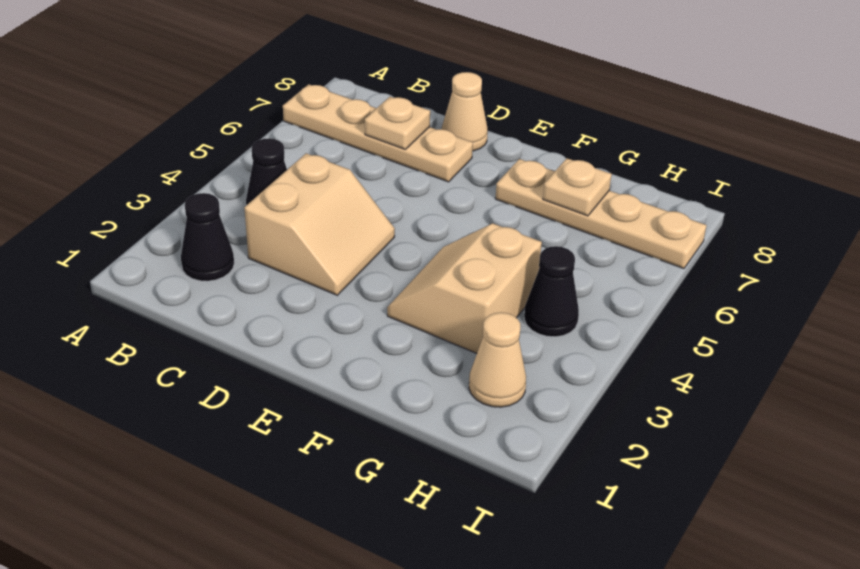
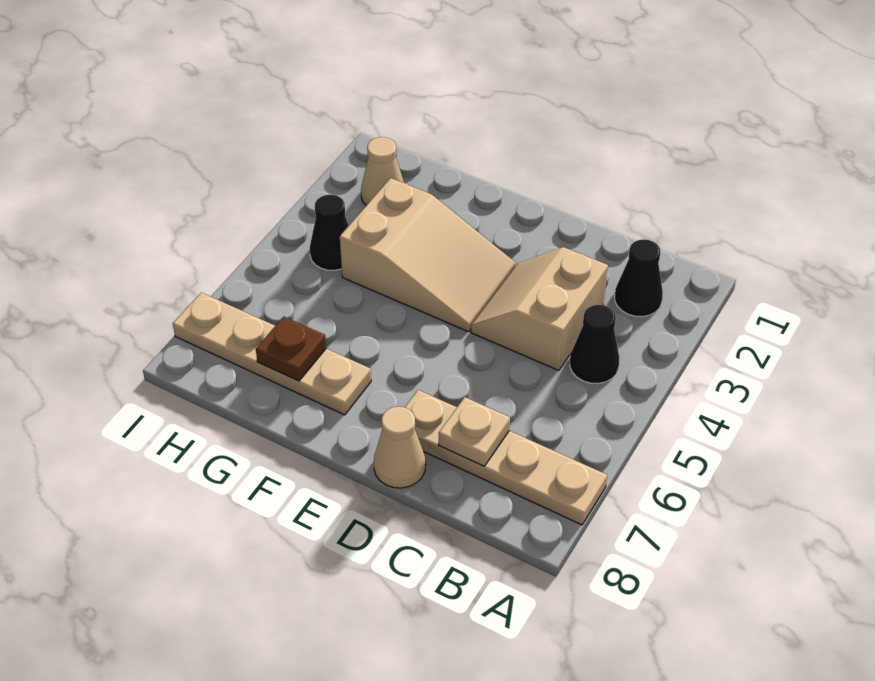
tan 2x2 slope [387,223,542,353] -> tan 2x3 slope [340,178,516,332]
tan 1x1 plate [543,158,612,216] -> brown 1x1 plate [256,317,326,381]

